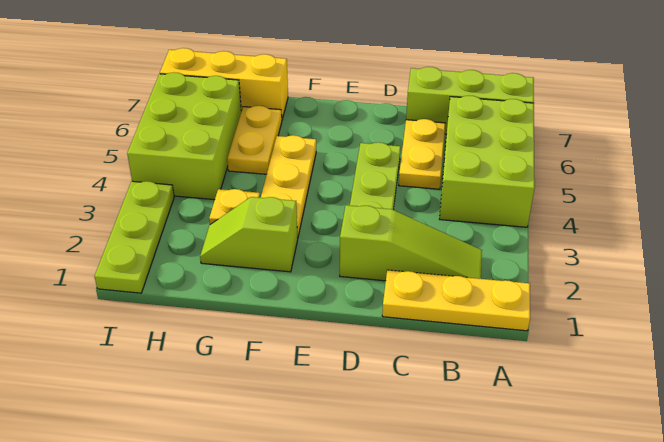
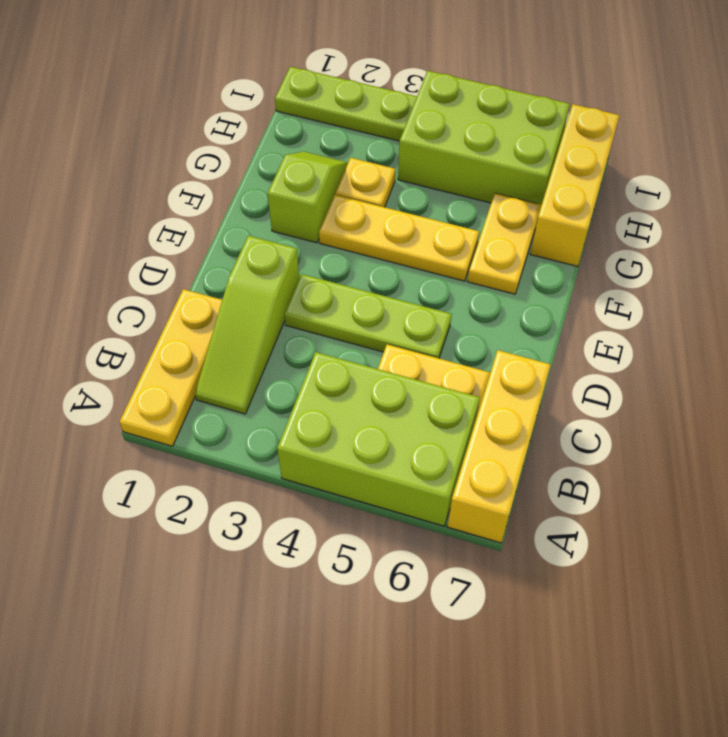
lime 1x3 brick [406,67,534,134] -> yellow 1x3 brick [447,350,551,543]
yellow 1x2 plate [227,106,282,174] -> yellow 1x2 plate turned to [467,193,541,294]

